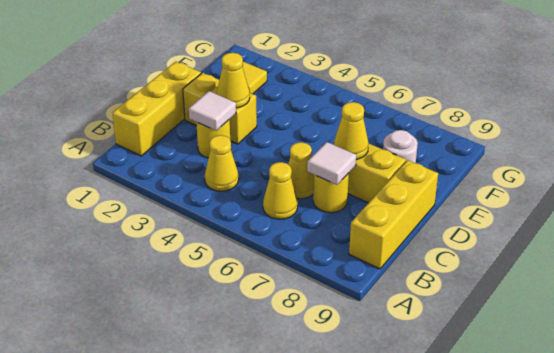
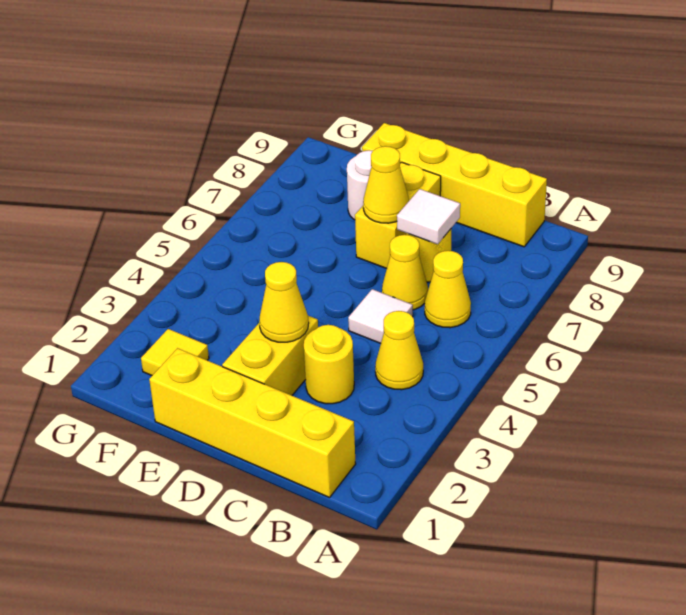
yellow 1x3 brick [113,62,201,156] -> yellow 1x4 brick [149,348,356,498]
yellow 1x3 brick [349,160,438,269] -> yellow 1x4 brick [362,123,547,247]
white 1x1 tile [189,91,236,131] -> white 1x1 tile moved to [348,289,413,343]

